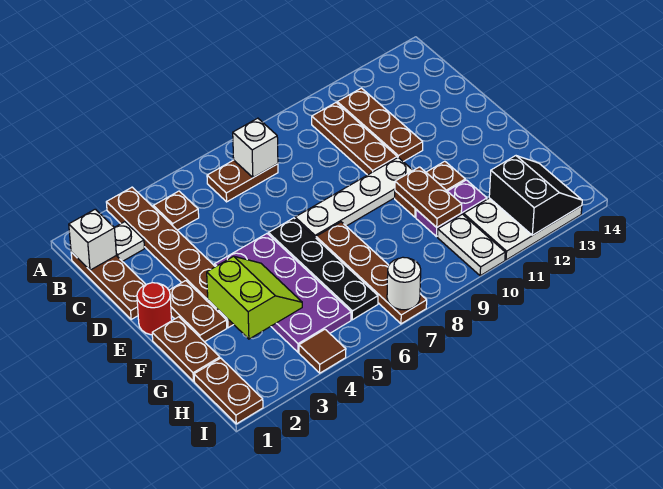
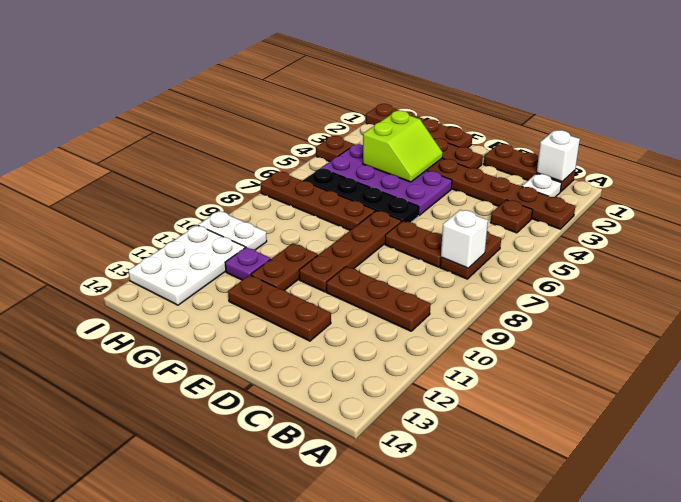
brown 1x3 plate [337,88,423,162] -> brown 1x3 plate moved to [228,275,331,341]
red 1x1 round brick [137,283,172,335] -> none
white 1x4 plate [295,158,413,238] -> brown 1x4 plate [299,210,401,292]
lime 2x2 slope [207,256,302,339] -> lime 2x2 slope turned to [363,111,443,182]
brown 1x2 plate [395,167,462,227] -> brown 1x2 plate moved to [385,221,442,267]
purple 1x2 plate [416,180,487,237] -> purple 1x1 plate [225,247,271,280]
black 2x2 slope [489,156,582,235] -> none
brown 1x1 tile [299,329,346,373] -> brown 1x1 plate [316,136,354,162]
white 1x1 round brick [387,257,421,310] -> none

